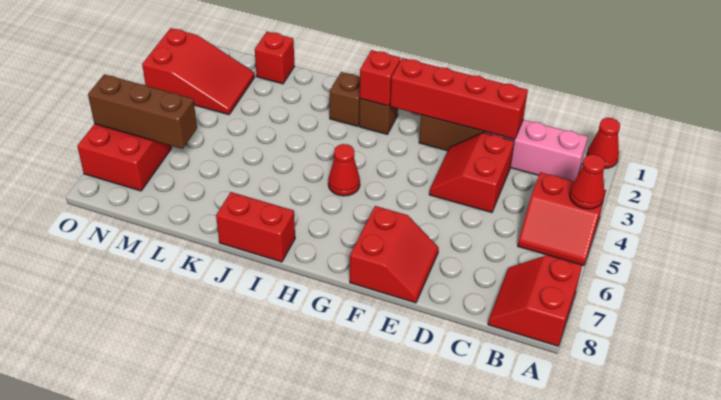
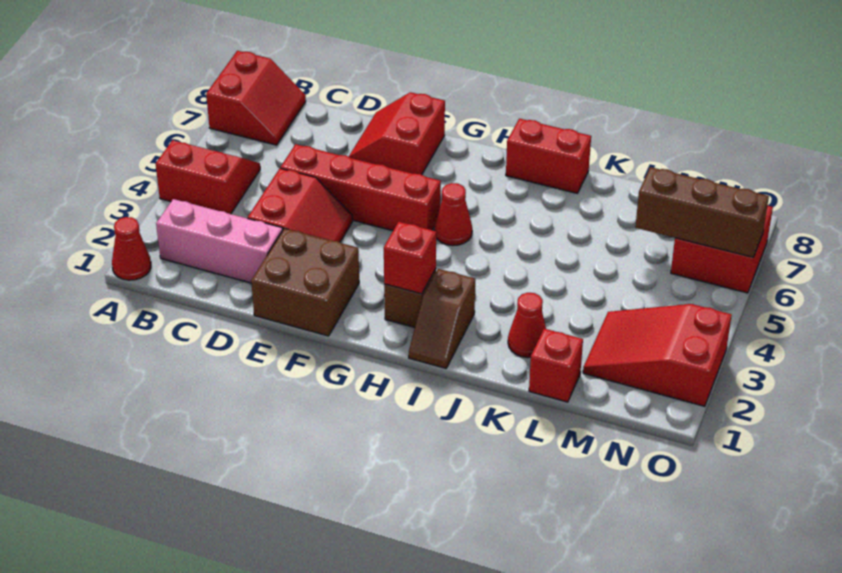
red 1x1 cone [570,154,605,209] -> red 1x1 cone moved to [508,293,546,358]
red 1x4 brick [390,58,528,139] -> red 1x4 brick moved to [280,144,441,231]

